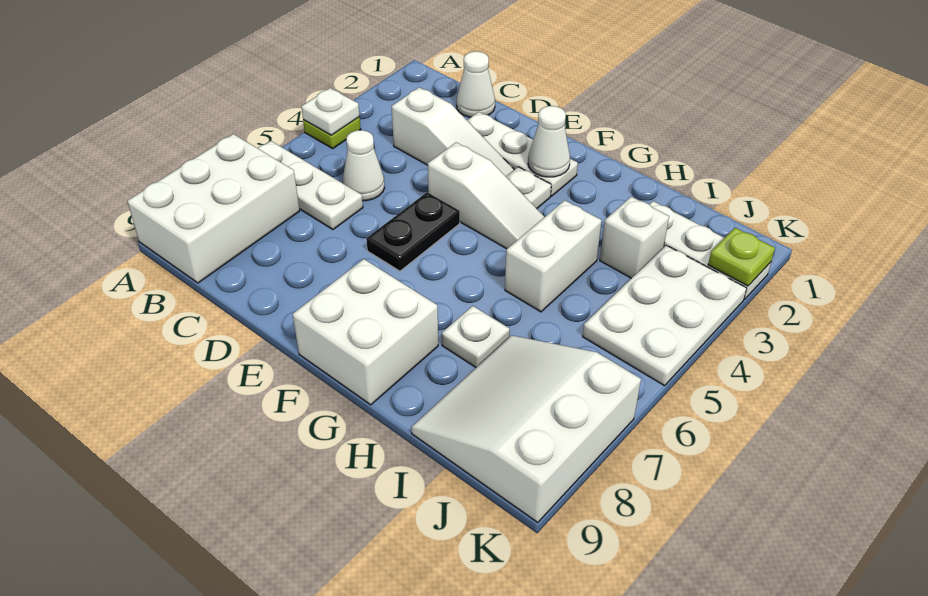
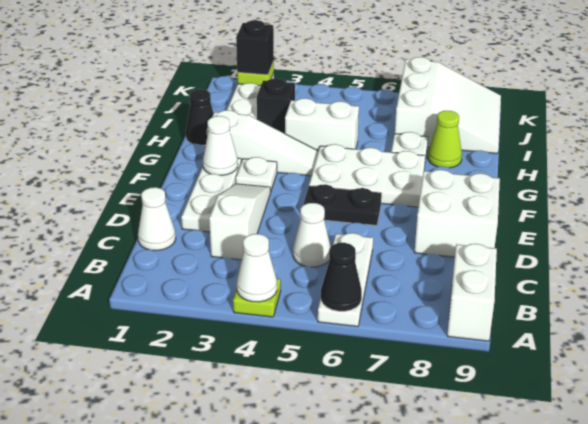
white 1x1 plate [301,88,360,135] -> white 1x1 cone [237,234,277,302]
none -> black 1x1 cone [321,243,362,311]
white 2x3 brick [127,134,300,283] -> white 1x2 brick [447,244,497,341]
white 1x3 slope [428,142,544,249] -> white 1x3 slope turned to [207,110,318,176]
white 2x2 brick [293,259,438,405] -> white 2x2 brick moved to [414,170,500,257]
none -> black 1x1 cone [186,90,214,145]
none -> lime 1x1 cone [428,111,462,168]
white 1x1 brick [600,197,669,278] -> black 1x1 brick [257,78,295,134]
white 3x3 slope [411,335,641,523] -> white 3x3 slope turned to [395,57,501,154]
white 2x3 plate [583,245,747,386] -> white 2x3 plate moved to [309,144,425,207]
none -> black 1x1 brick [236,20,274,75]

